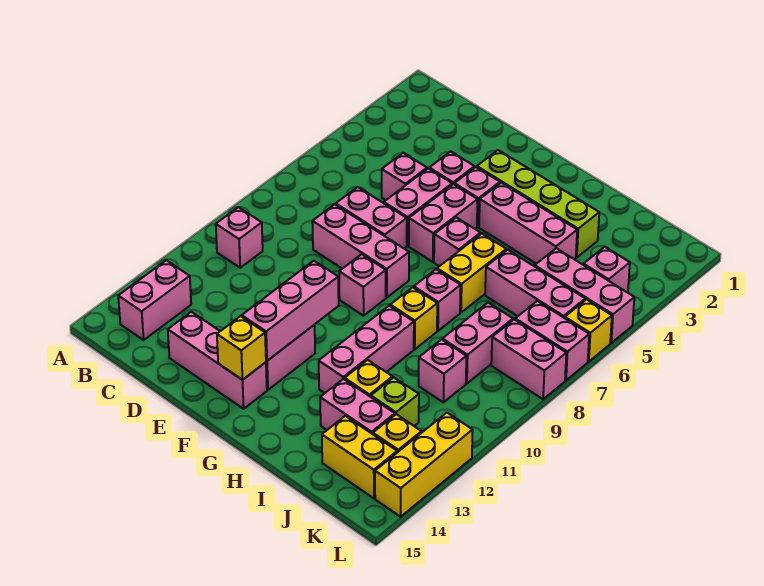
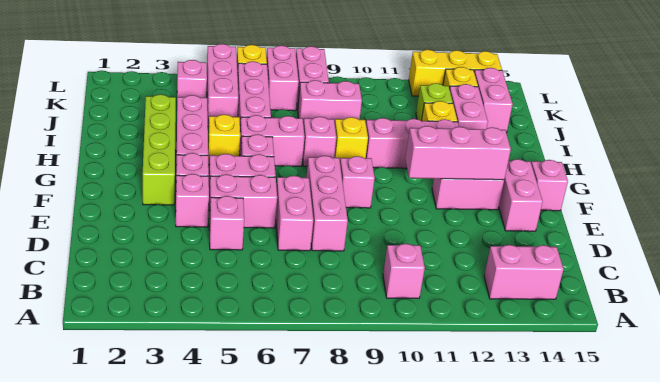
pink 1x3 brick [168,312,267,409] -> pink 1x2 brick [499,159,543,231]
yellow 1x1 brick [217,316,266,380] -> yellow 1x1 brick moved to [208,115,240,165]
yellow 1x2 brick [437,234,506,313] -> pink 1x2 brick [239,115,305,166]
pink 1x1 brick [419,340,466,402] -> pink 1x1 brick moved to [531,160,568,211]
yellow 1x2 brick [322,416,397,498] -> pink 1x2 brick [474,68,513,133]

